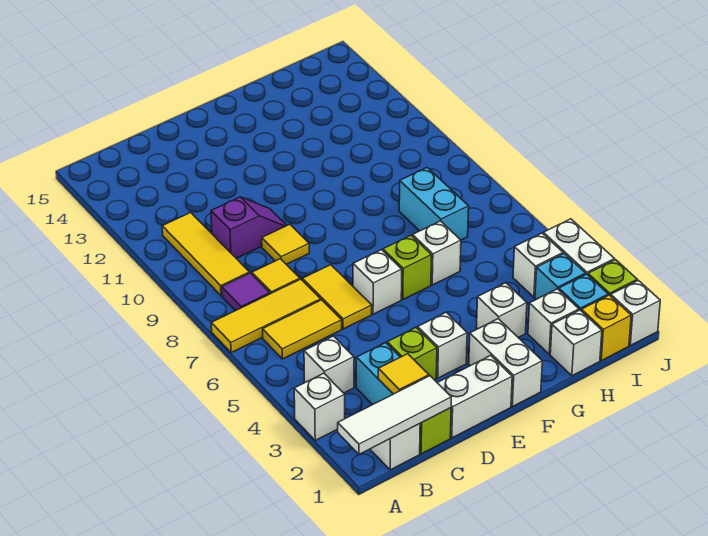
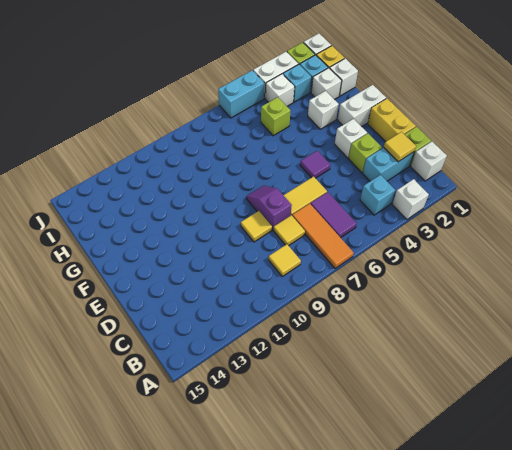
white 1x3 tile [338,376,451,454] -> none
yellow 1x3 tile [211,279,321,353] -> orange 1x3 tile [292,204,354,269]
white 1x1 brick [304,336,354,393] -> cyan 1x1 brick [360,175,395,215]
yellow 1x2 tile [263,300,342,359] -> purple 1x2 tile [311,192,357,238]
purple 1x1 tile [222,273,270,311] -> purple 1x1 tile moved to [300,151,330,178]
yellow 1x3 tile [162,212,249,296] -> yellow 1x1 tile [269,244,301,276]
purple 1x2 slope [211,197,287,258] -> purple 1x2 slope moved to [246,186,292,230]
white 1x2 brick [437,355,512,438] -> yellow 1x2 brick [368,99,416,142]
white 1x1 brick [353,250,402,314] -> none
lime 1x1 brick [383,236,431,299] -> lime 1x1 brick moved to [261,97,290,136]
white 1x1 brick [413,221,461,285] -> none
cyan 1x2 brick [399,168,469,240] -> cyan 1x2 brick moved to [218,70,264,118]

